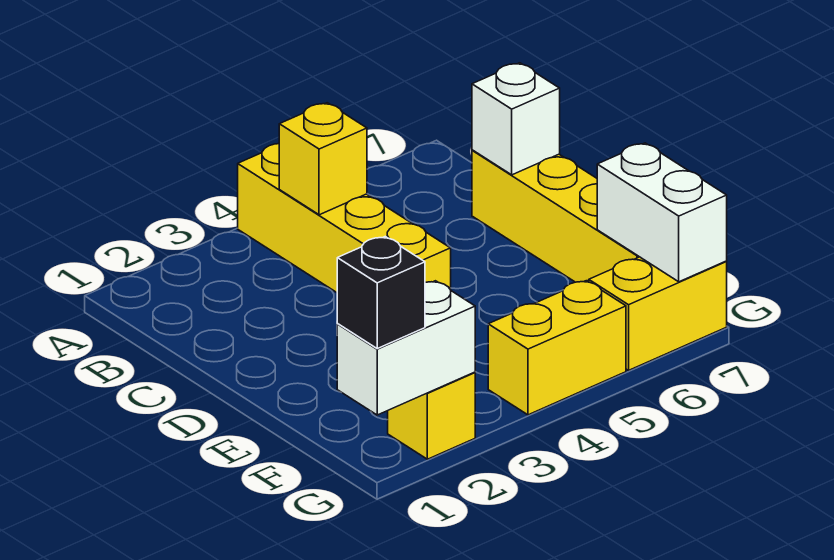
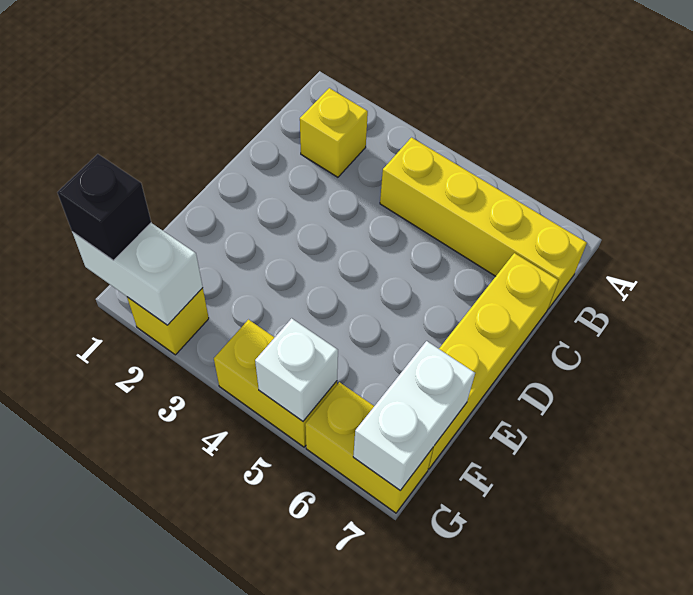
yellow 1x4 brick [238,144,451,292] -> yellow 1x4 brick turned to [380,138,587,309]
yellow 1x1 brick [279,103,367,215] -> yellow 1x1 brick moved to [300,88,368,177]
white 1x1 brick [472,63,560,175] -> white 1x1 brick moved to [255,318,338,421]

